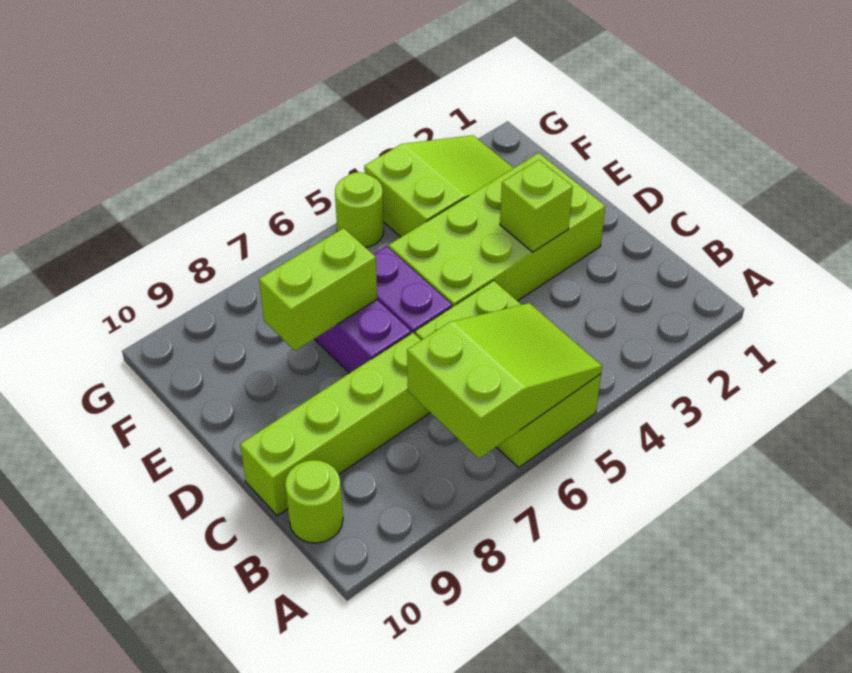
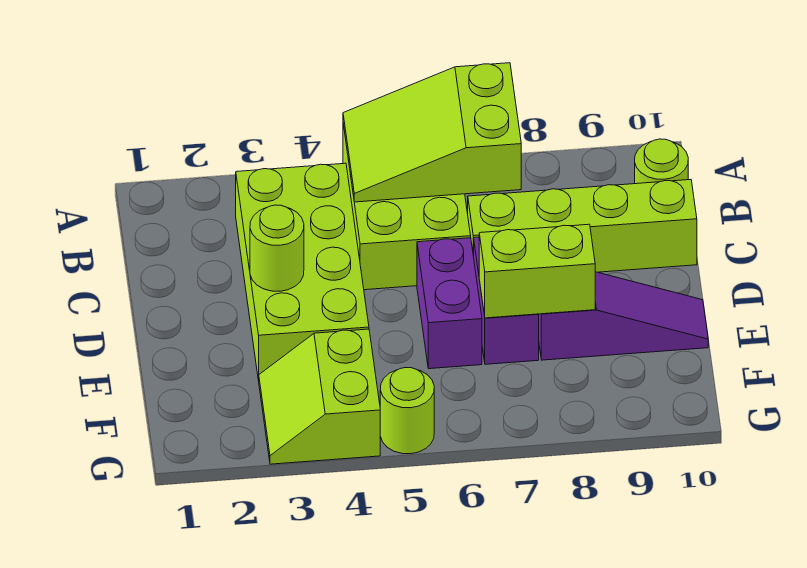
lime 2x4 brick [389,153,605,307] -> lime 2x4 brick turned to [236,163,369,381]
lime 1x1 brick [500,160,573,252] -> lime 1x1 round brick [250,205,304,291]
none -> purple 1x3 slope [539,272,708,360]
lime 2x3 slope [364,135,513,237] -> lime 2x2 slope [259,329,380,464]

